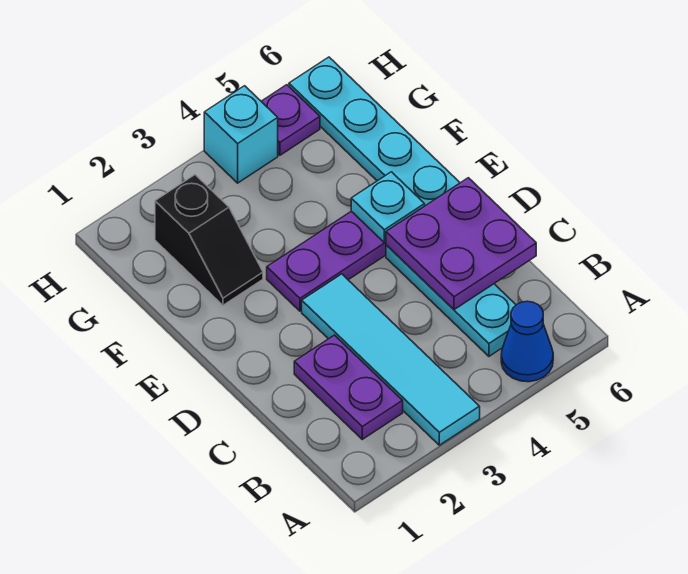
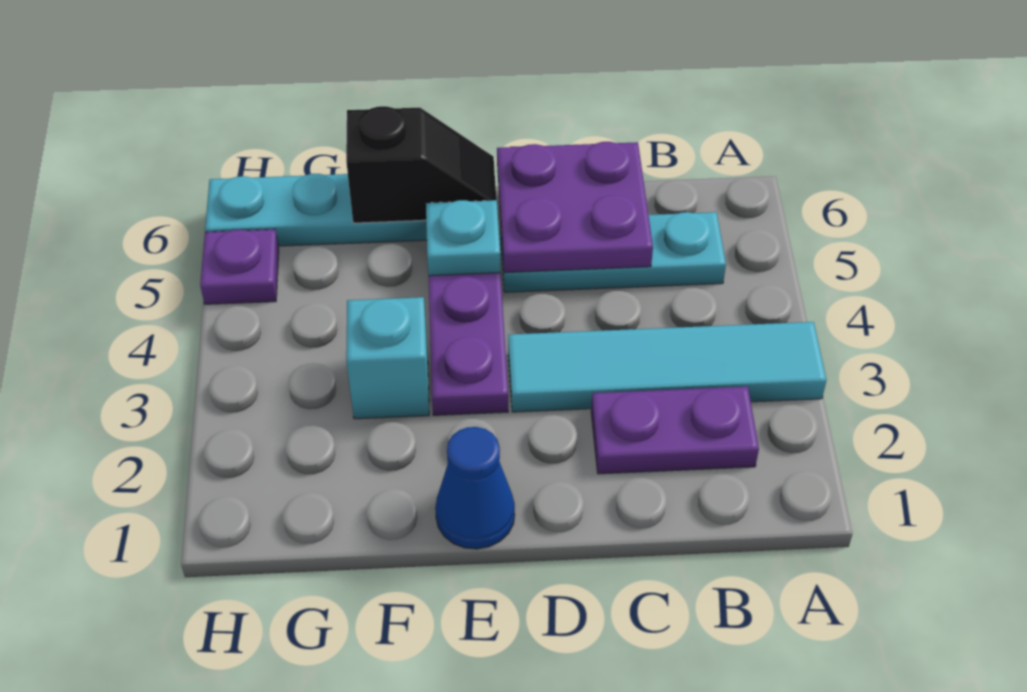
blue 1x1 cone [501,301,553,382] -> blue 1x1 cone moved to [435,427,515,549]
black 1x2 slope [155,175,263,305] -> black 1x2 slope moved to [346,106,496,223]
cyan 1x1 brick [204,86,278,183] -> cyan 1x1 brick moved to [346,297,429,419]

